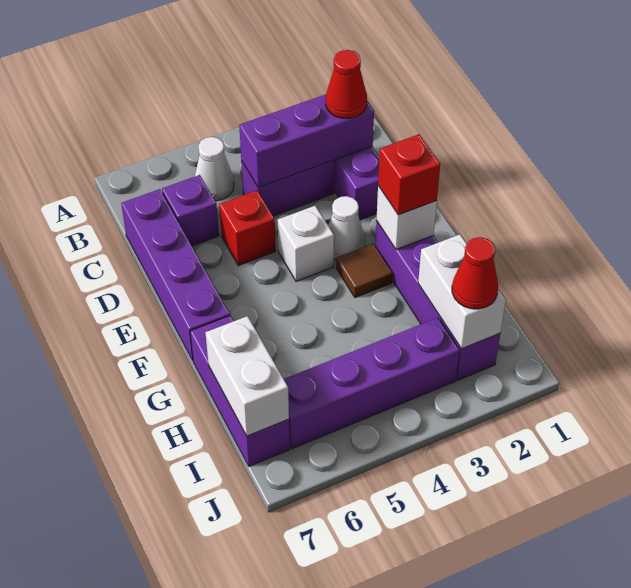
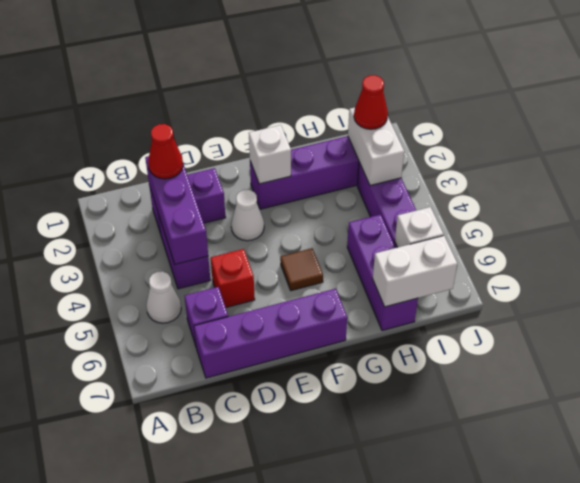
white 1x1 brick [278,206,334,281] -> white 1x1 brick moved to [395,207,443,247]
red 1x1 brick [378,134,440,215] -> none
brown 1x1 tile [336,244,393,297] -> brown 1x1 tile moved to [280,248,323,291]
purple 1x3 brick [190,315,290,466] -> purple 1x3 brick turned to [347,214,418,331]
white 1x2 brick [418,234,506,349] -> white 1x2 brick turned to [348,108,404,185]

